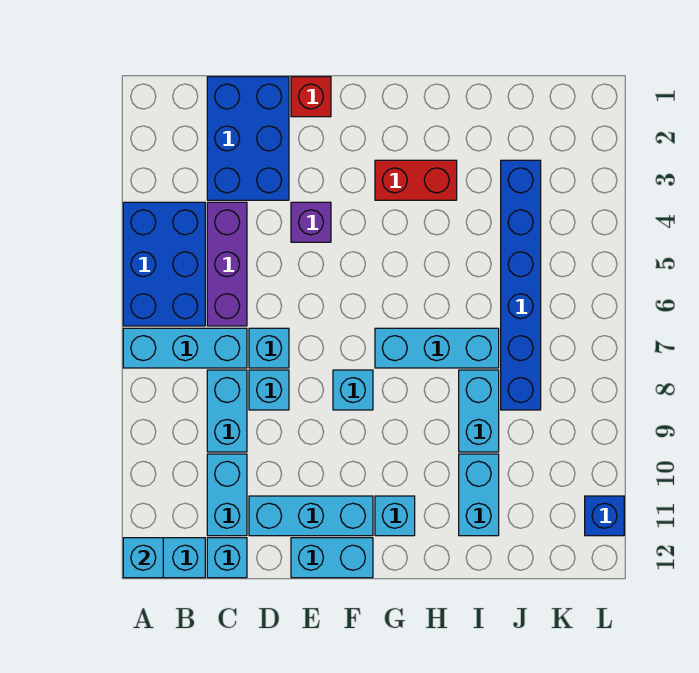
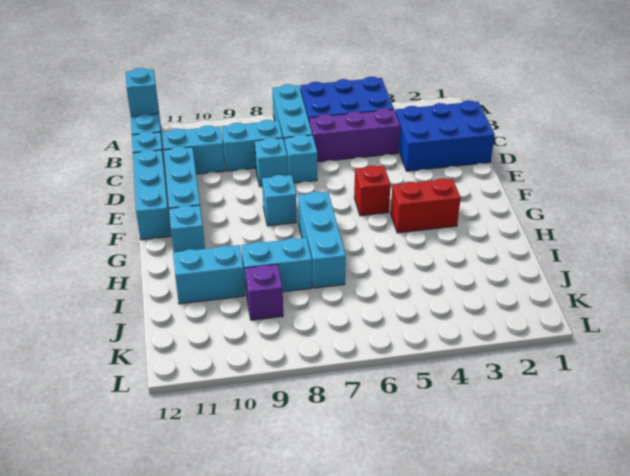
red 1x1 brick [291,77,331,117] -> red 1x1 brick moved to [354,165,391,216]
purple 1x1 brick [291,202,331,242] -> purple 1x1 brick moved to [245,264,283,320]
cyan 1x2 brick [291,538,373,578] -> cyan 1x3 brick [133,149,171,240]
red 1x2 brick [375,160,457,200] -> red 1x2 brick turned to [391,178,461,233]
blue 1x6 brick [501,160,541,410] -> none
blue 1x1 brick [585,496,624,536] -> none

